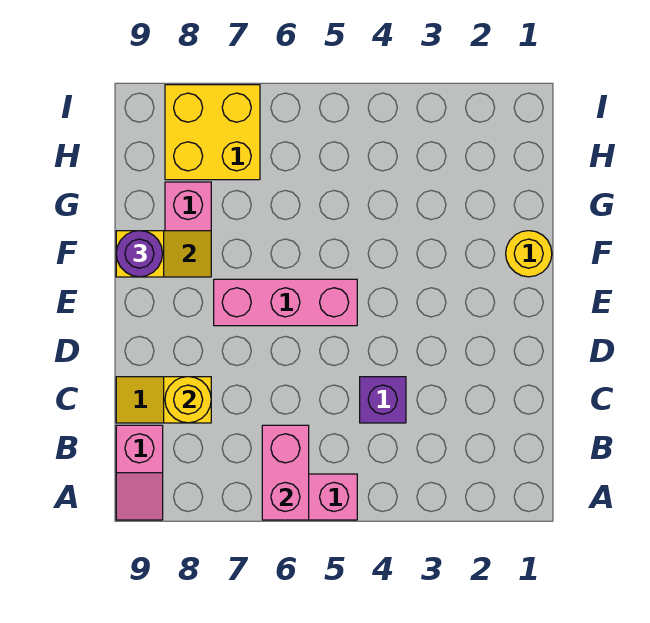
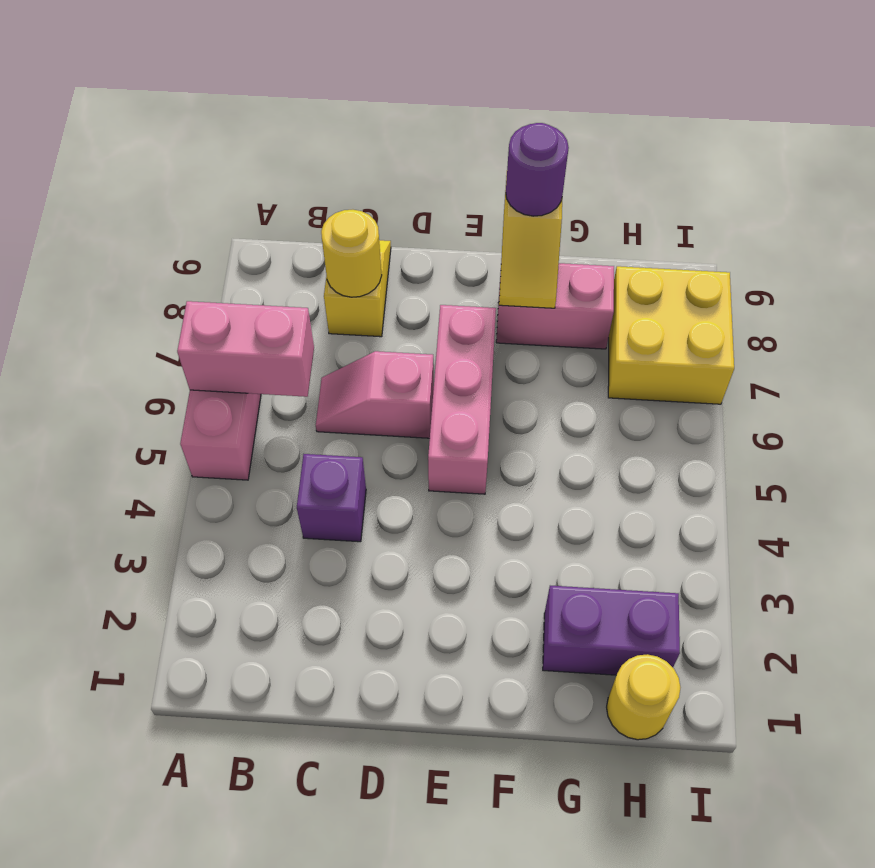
pink 1x2 slope [116,425,163,520] -> pink 1x2 slope moved to [316,351,434,438]
yellow 1x1 round brick [506,231,552,277] -> yellow 1x1 round brick moved to [607,654,681,740]
none -> purple 1x2 brick [543,586,680,675]

